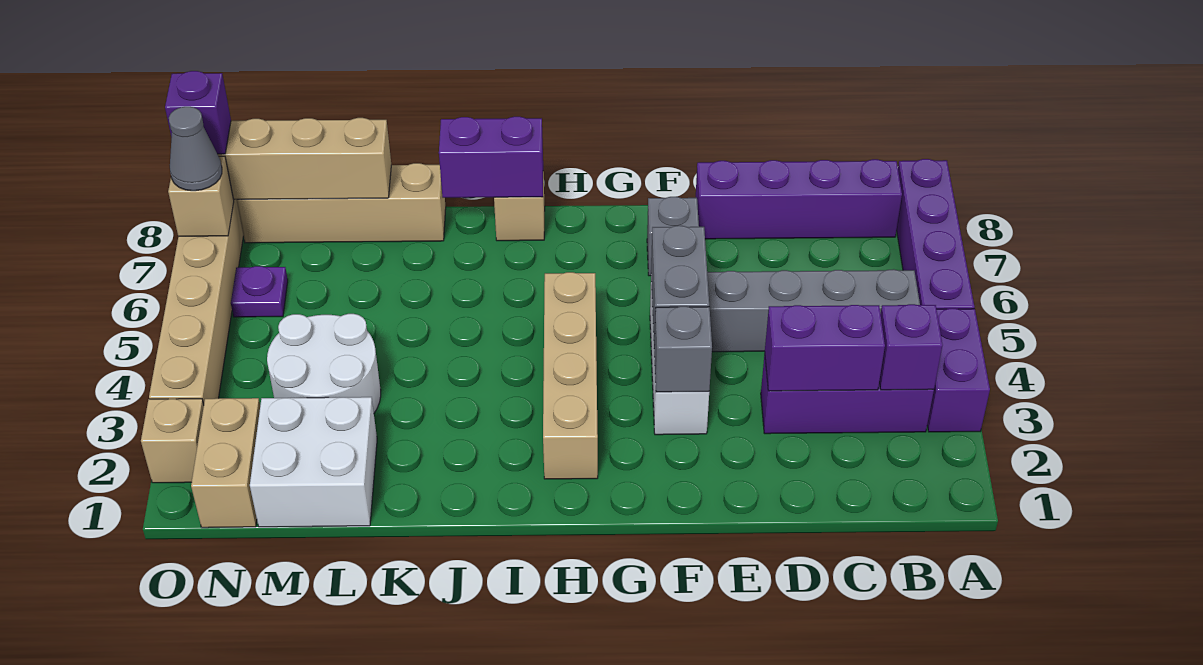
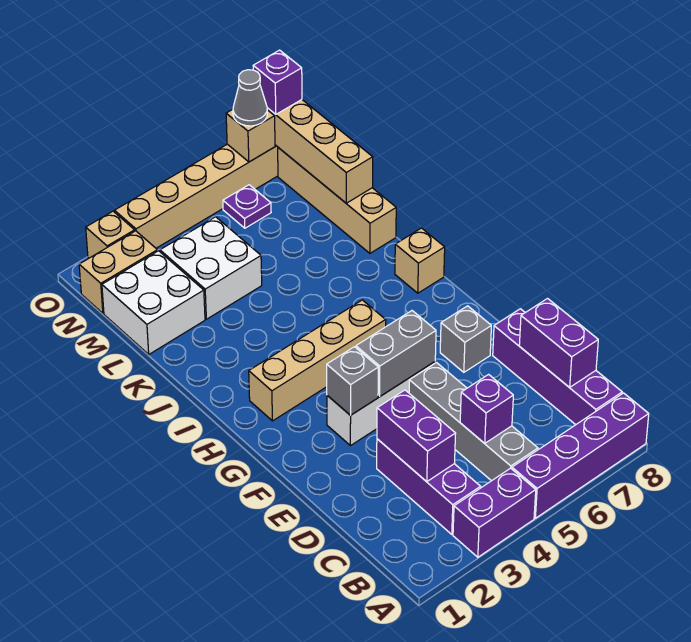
purple 1x1 brick [879,304,943,390] -> purple 1x1 brick moved to [460,374,513,443]
purple 1x2 brick [439,117,543,198] -> purple 1x2 brick moved to [519,299,598,388]
white 2x2 round brick [267,314,381,413] -> white 2x2 brick [160,217,262,319]

